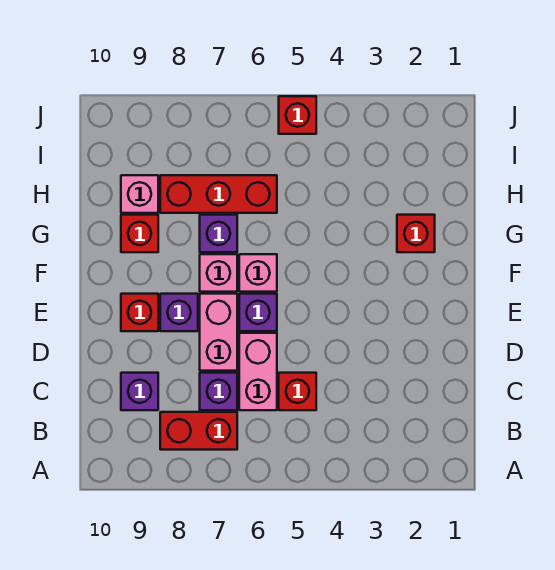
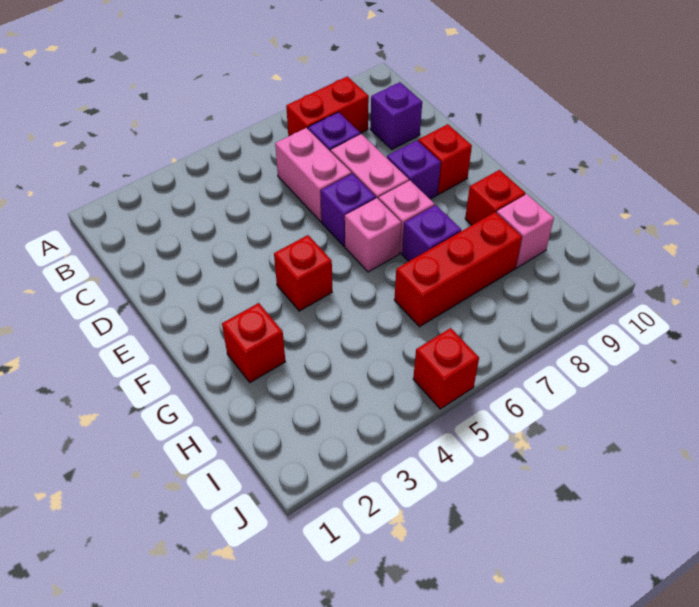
red 1x1 brick [279,373,316,410] -> red 1x1 brick moved to [274,235,332,311]

